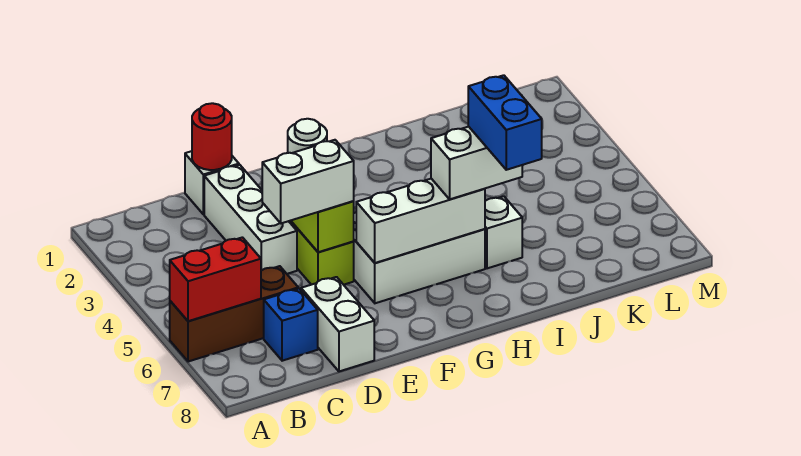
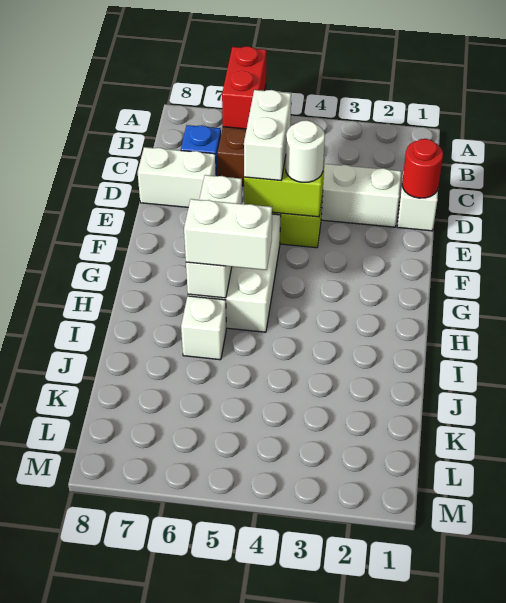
white 1x2 brick [431,127,522,199] -> white 1x2 brick turned to [184,199,272,270]
blue 1x2 brick [468,75,542,170] -> none

